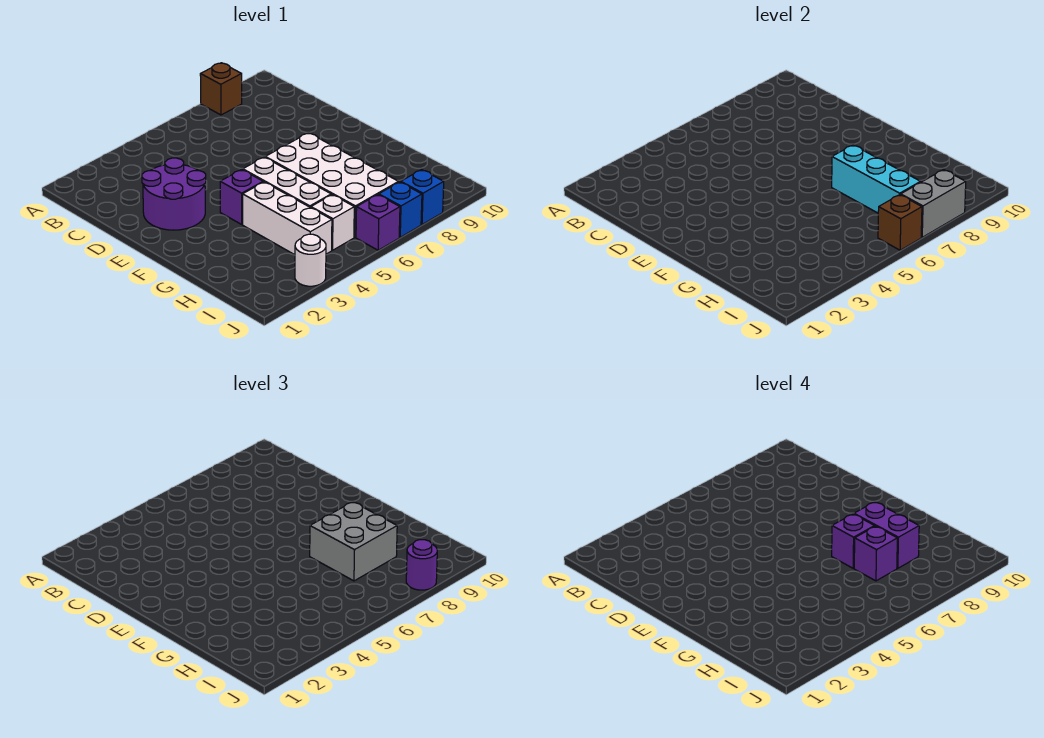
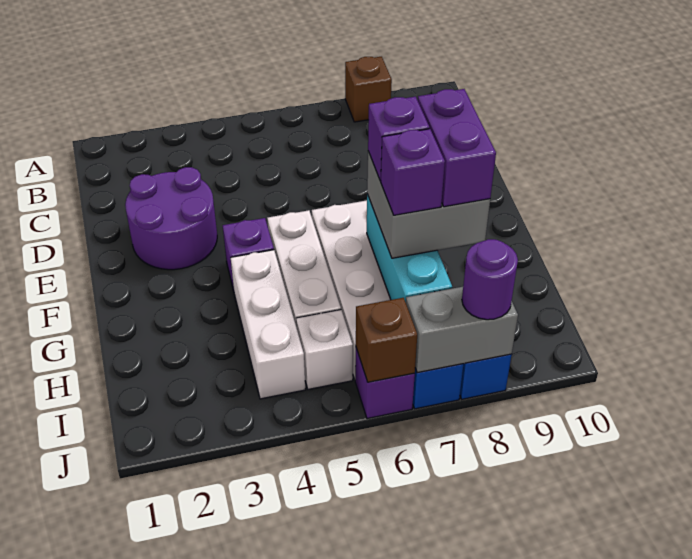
white 1x1 round brick [295,234,326,286] -> none

